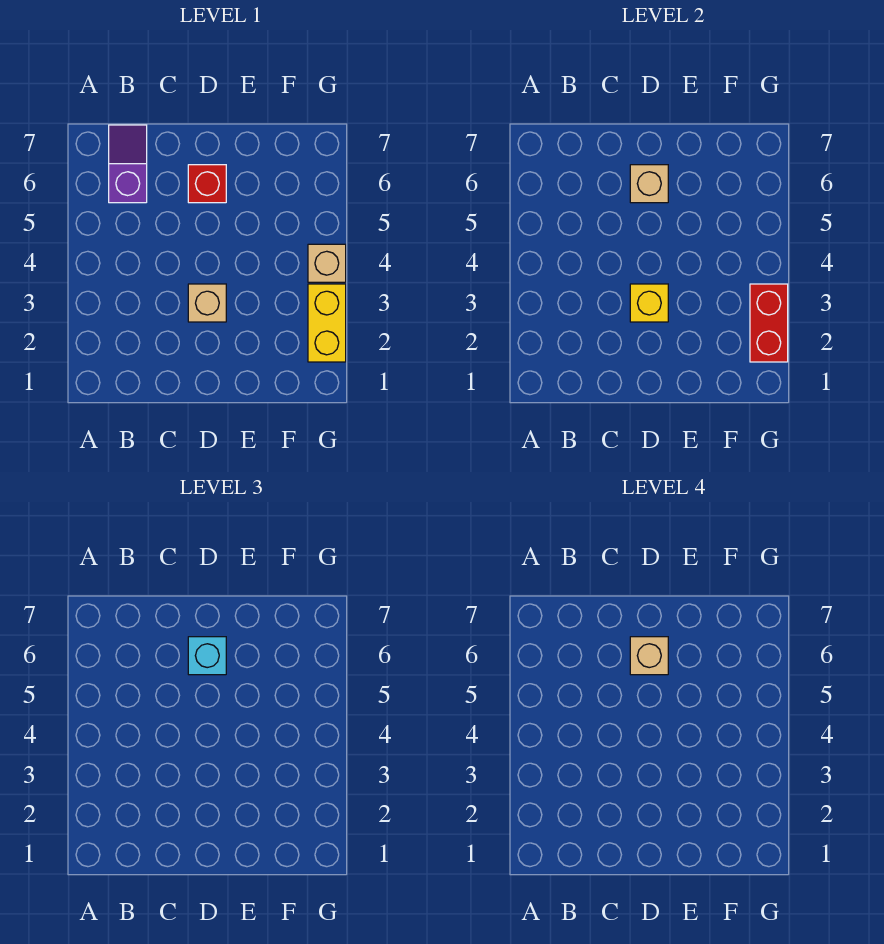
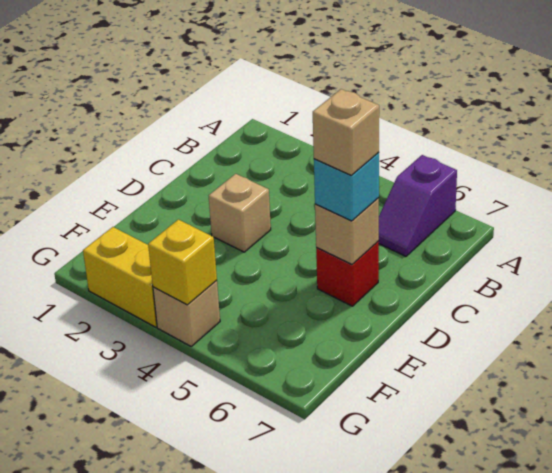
purple 1x2 slope [109,125,147,203] -> purple 1x2 slope turned to [379,155,457,256]
yellow 1x1 brick [630,284,668,322] -> yellow 1x1 brick moved to [148,220,217,305]
red 1x2 brick [750,284,788,362] -> none

